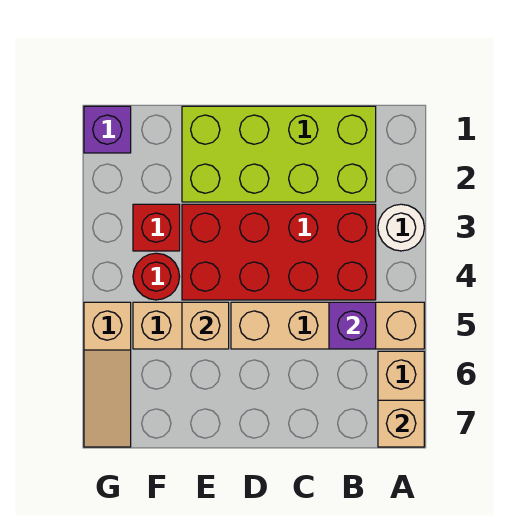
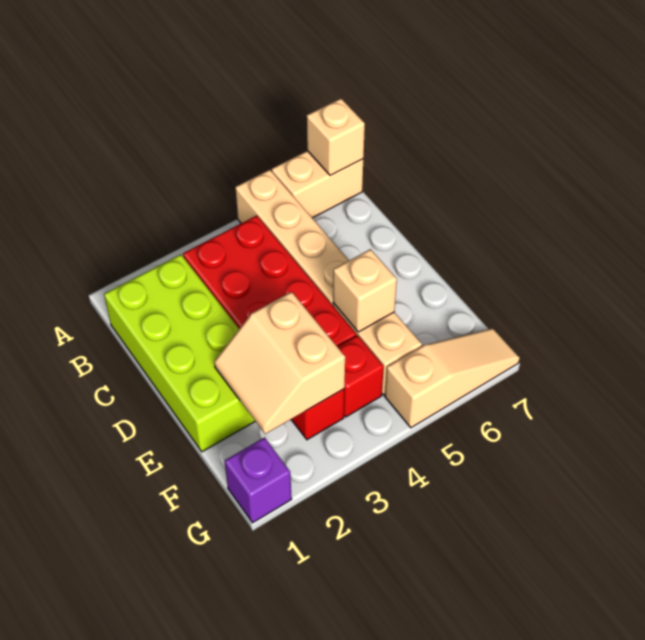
white 1x1 round brick [378,204,424,251] -> none
purple 1x1 brick [329,302,376,349] -> none
none -> tan 2x2 slope [214,292,345,434]
red 1x1 round brick [133,253,180,300] -> red 1x1 brick [338,335,384,417]

